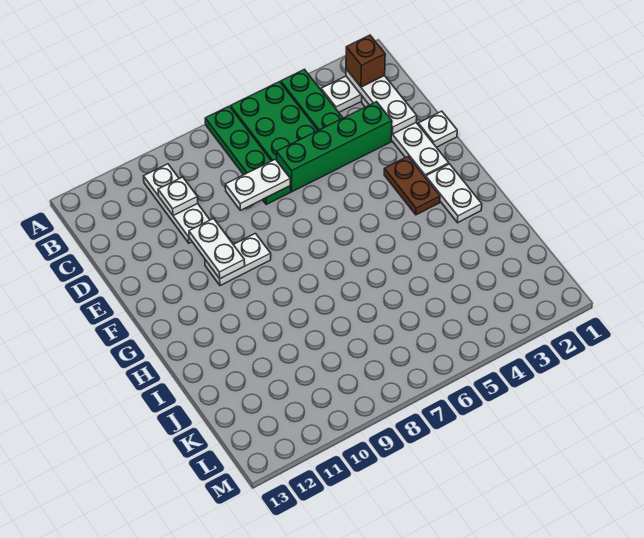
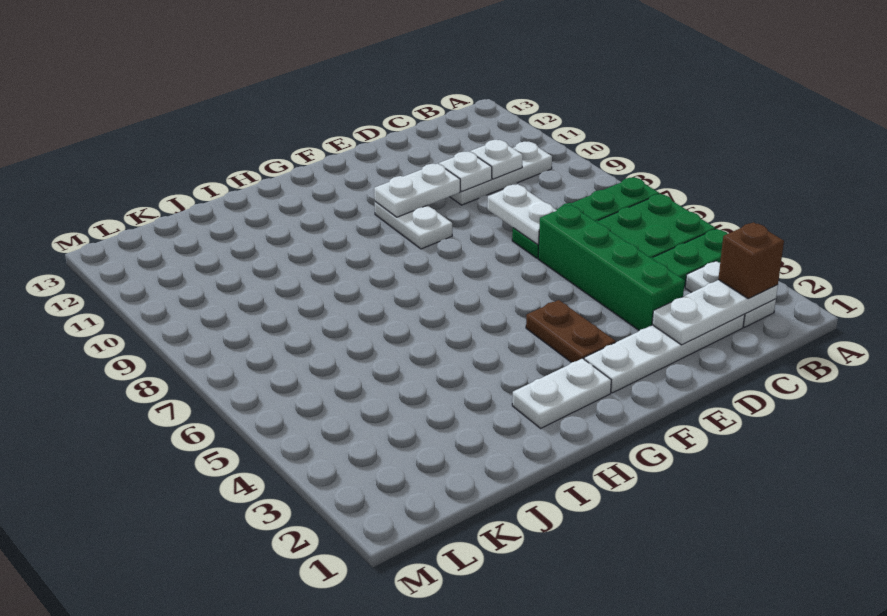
white 1x1 plate [418,111,457,147] -> white 1x1 plate moved to [439,151,492,192]
brown 1x2 plate [384,156,440,215] -> brown 1x2 plate turned to [526,300,616,362]

